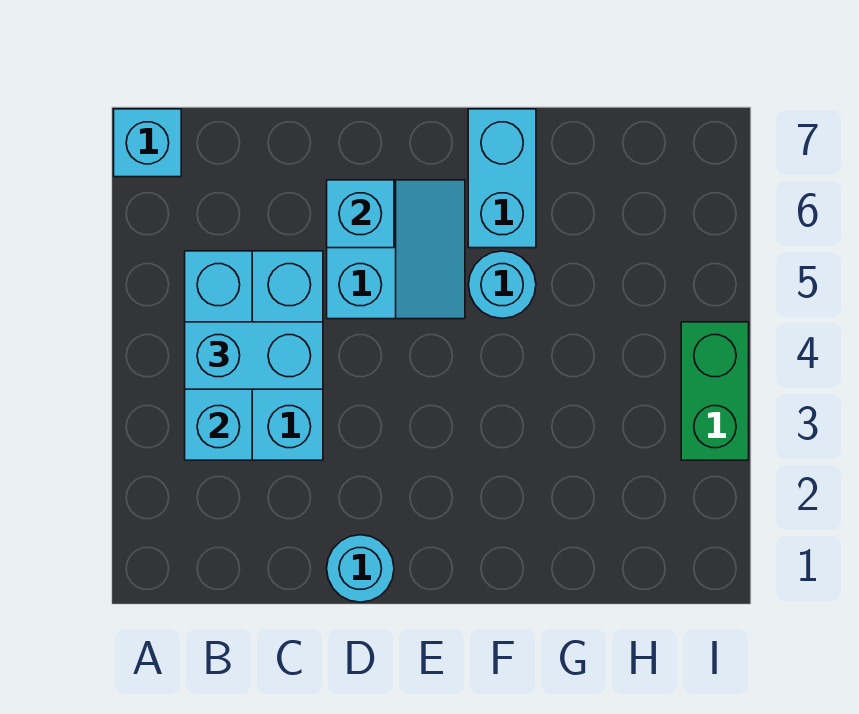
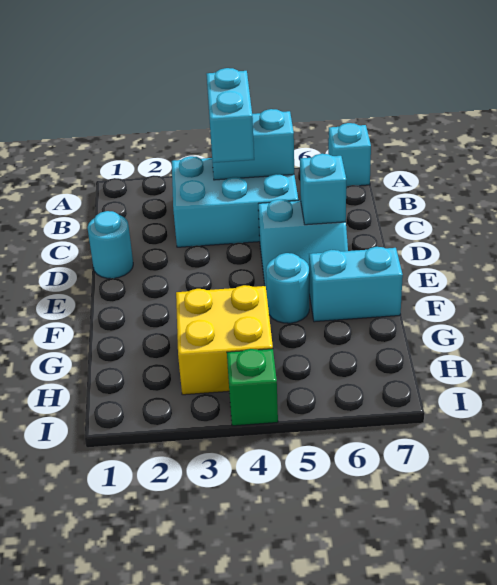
cyan 1x3 brick [185,251,252,460] -> cyan 1x2 brick [210,109,294,180]
none -> yellow 2x2 brick [176,285,273,395]
green 1x2 brick [681,322,749,460] -> green 1x1 brick [227,349,278,426]

